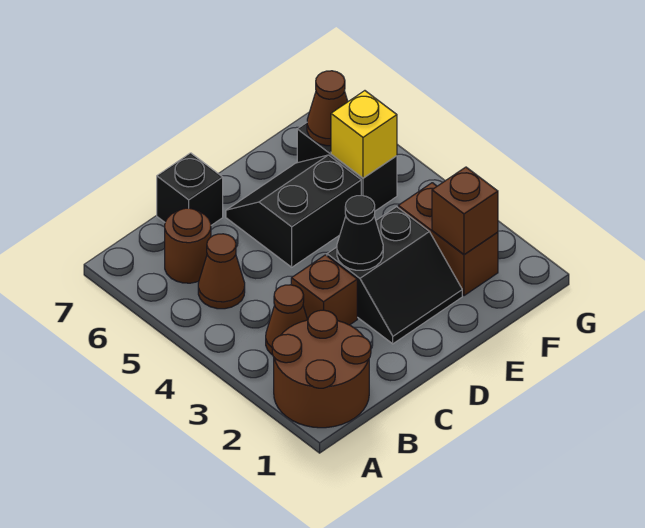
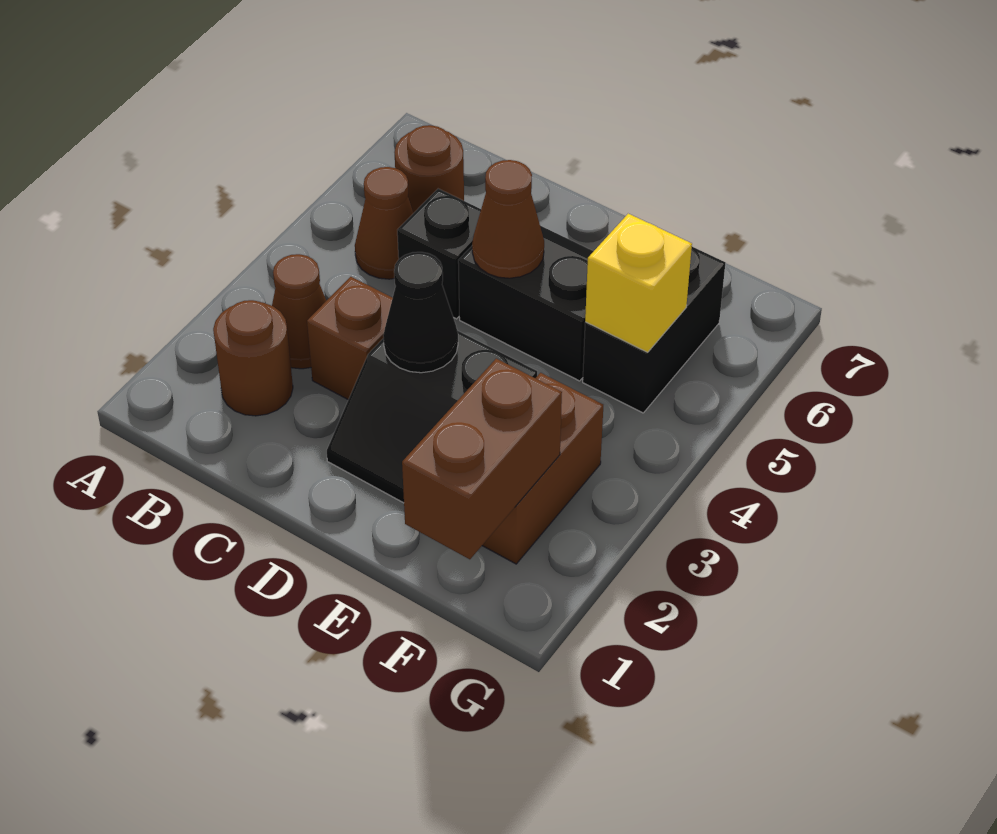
brown 2x2 round brick [272,310,371,428] -> brown 1x1 round brick [213,300,293,416]
black 1x1 brick [157,153,223,225] -> black 1x1 brick moved to [397,189,481,319]
brown 1x1 brick [432,167,498,254] -> brown 1x2 brick [402,359,562,559]
brown 1x1 cone [307,71,348,146] -> brown 1x1 cone moved to [472,160,544,278]

